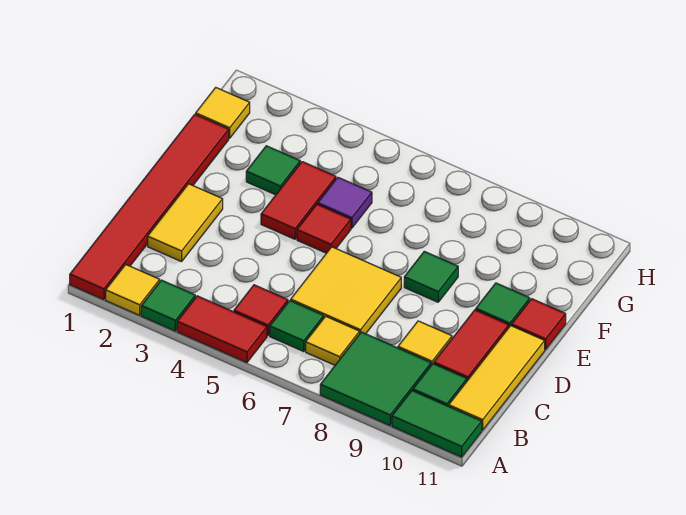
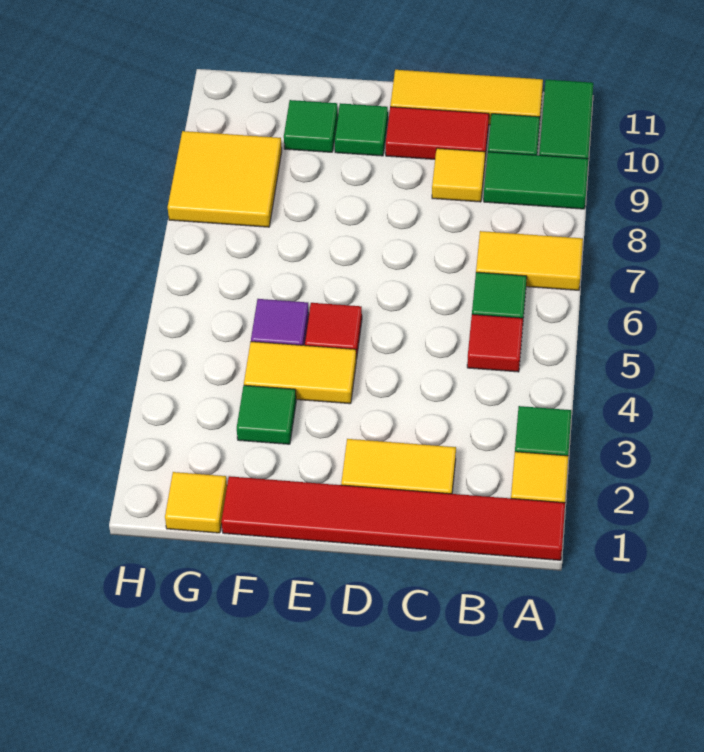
red 1x2 tile [177,296,267,363] -> none
green 2x2 tile [320,332,431,425] -> green 1x2 tile [484,152,588,209]
yellow 1x1 tile [306,316,360,365] -> yellow 1x2 tile [476,231,583,290]
yellow 2x2 tile [291,247,401,334] -> yellow 2x2 tile moved to [168,131,282,227]
red 1x2 tile [261,162,336,239] -> yellow 1x2 tile [244,342,356,404]
green 1x1 tile [404,251,458,302] -> green 1x1 tile moved to [284,100,338,152]
red 1x1 tile [512,299,566,350] -> none

